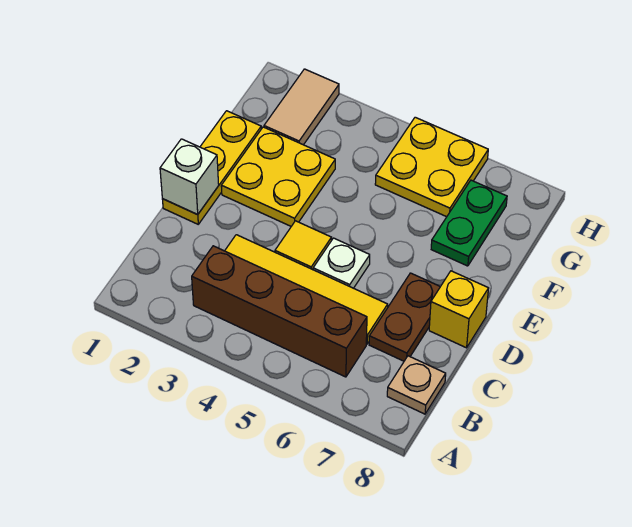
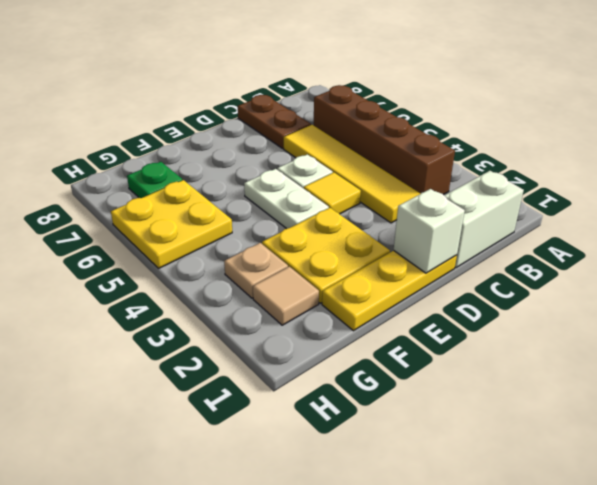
none -> white 1x2 brick [444,171,524,267]
tan 1x1 plate [387,356,446,414] -> tan 1x1 plate moved to [224,243,288,298]
brown 1x2 plate [369,273,440,361] -> brown 1x2 plate turned to [238,95,311,148]
yellow 1x1 brick [429,271,489,348] -> none
none -> white 1x2 plate [244,169,329,229]
green 1x2 plate [431,180,507,266] -> green 1x1 plate [127,162,182,198]
tan 1x2 tile [264,69,339,145] -> tan 1x1 tile [253,267,319,325]

